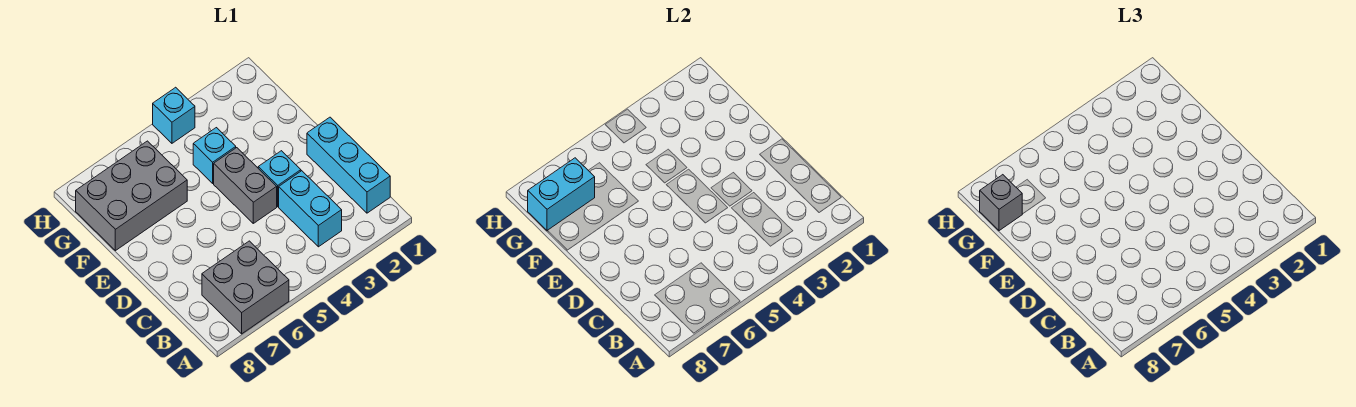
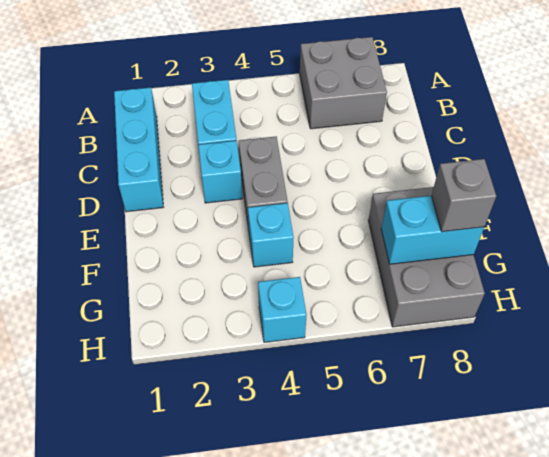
grey 2x3 brick [76,141,187,251] -> grey 2x3 brick turned to [368,187,485,327]

